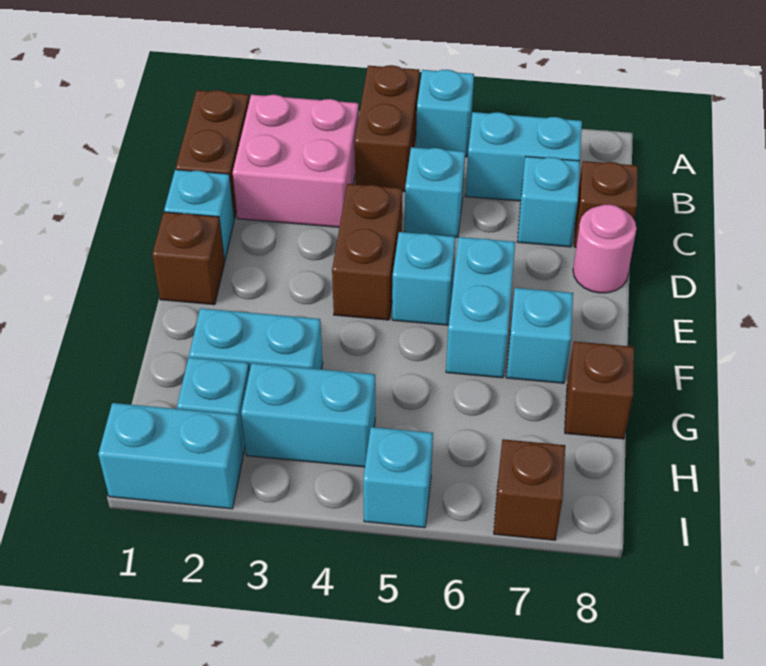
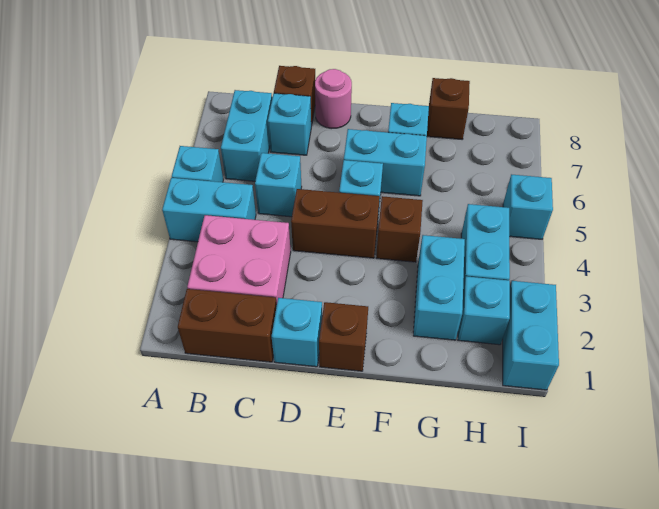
brown 1x2 brick [355,65,420,191] -> cyan 1x2 brick [162,178,256,242]
brown 1x1 brick [494,439,565,540] -> brown 1x1 brick moved to [376,196,423,262]

